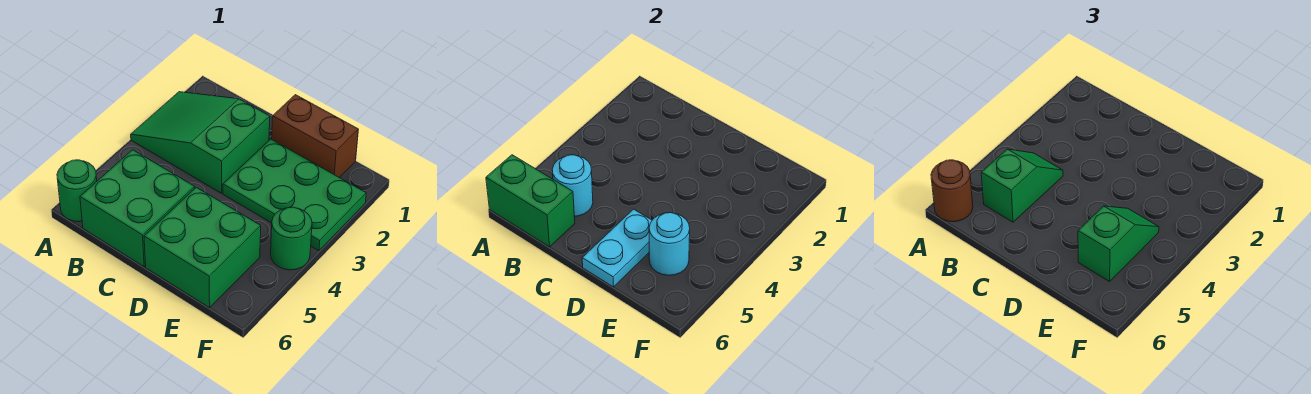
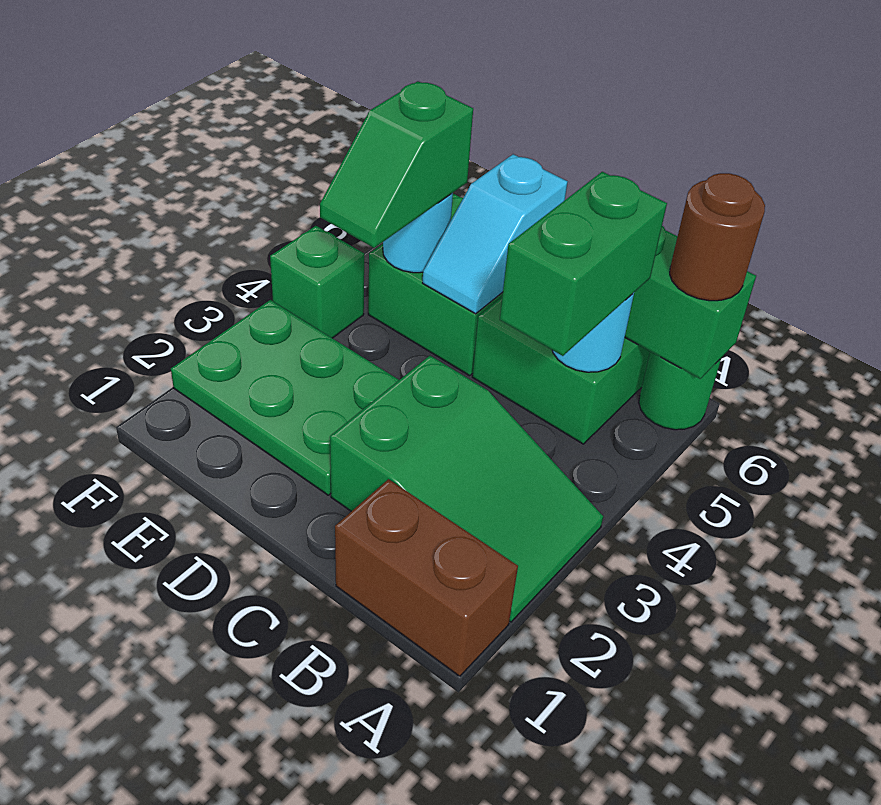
green 1x2 slope [981,149,1063,222] -> green 1x2 brick [500,172,667,356]
brown 1x2 brick [272,95,359,178] -> brown 1x2 brick moved to [335,479,518,676]
cyan 1x2 plate [582,209,652,287] -> cyan 1x2 slope [423,154,567,314]
green 1x1 round brick [271,207,312,270] -> green 1x1 brick [270,226,364,338]

